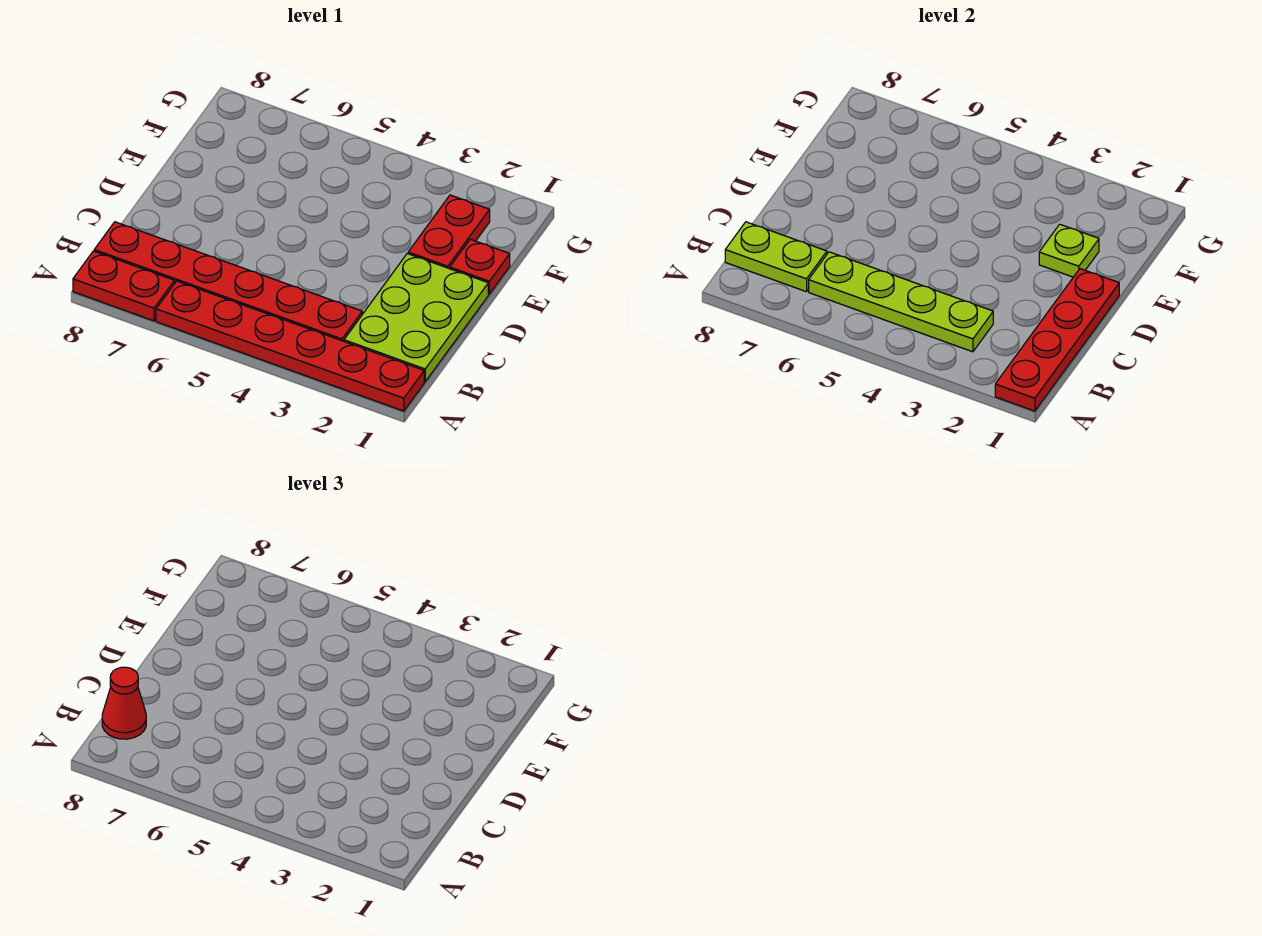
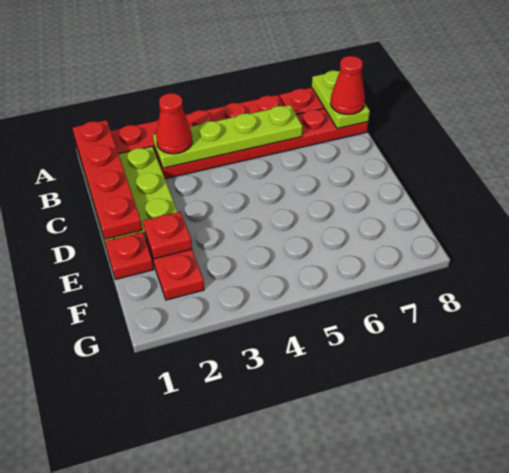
none -> red 1x1 cone [156,93,192,154]
lime 1x2 plate [725,222,827,292] -> lime 1x2 plate turned to [312,71,370,129]
lime 1x1 plate [1039,224,1099,277] -> red 1x1 plate [143,212,192,259]

